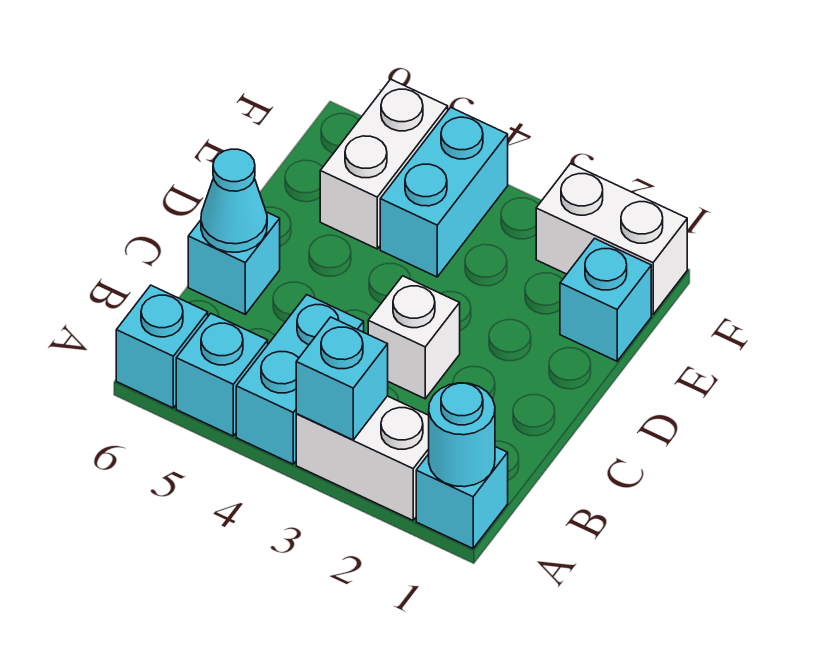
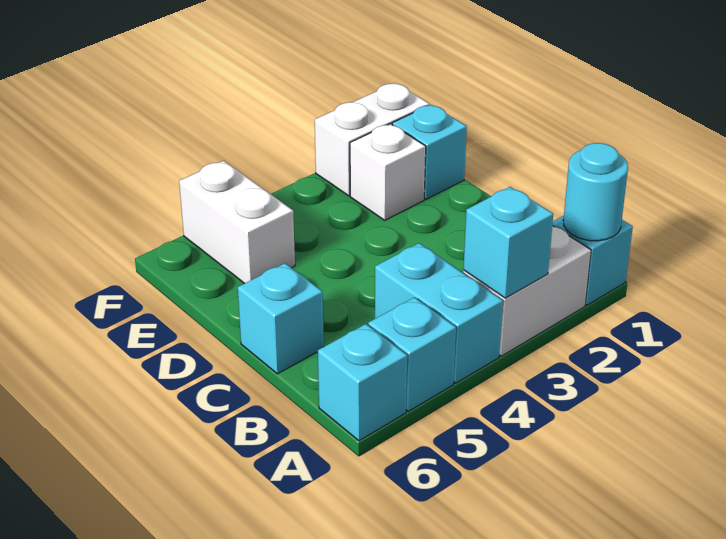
white 1x1 brick [368,276,460,399] -> white 1x1 brick moved to [350,124,426,220]
cyan 1x1 cone [201,149,267,252] -> none
cyan 1x2 brick [380,107,508,277] -> none

